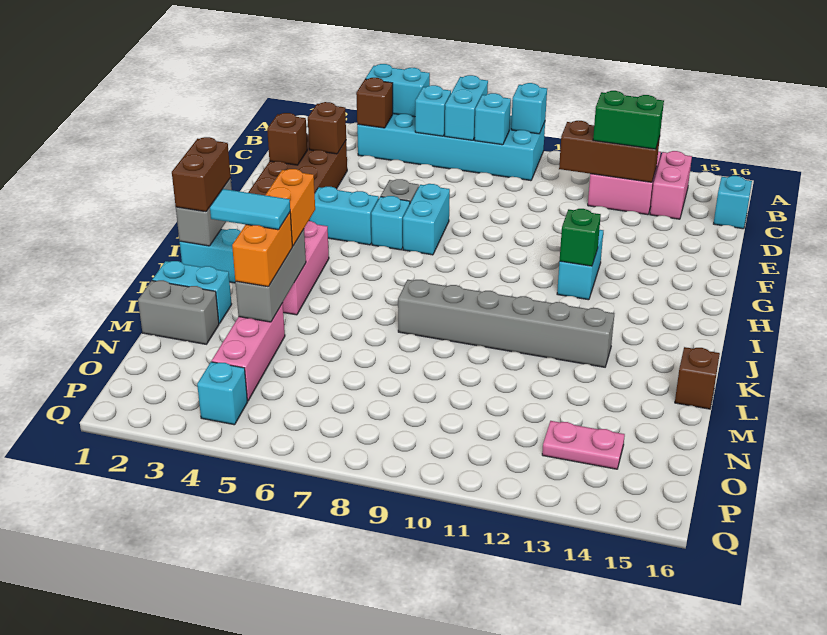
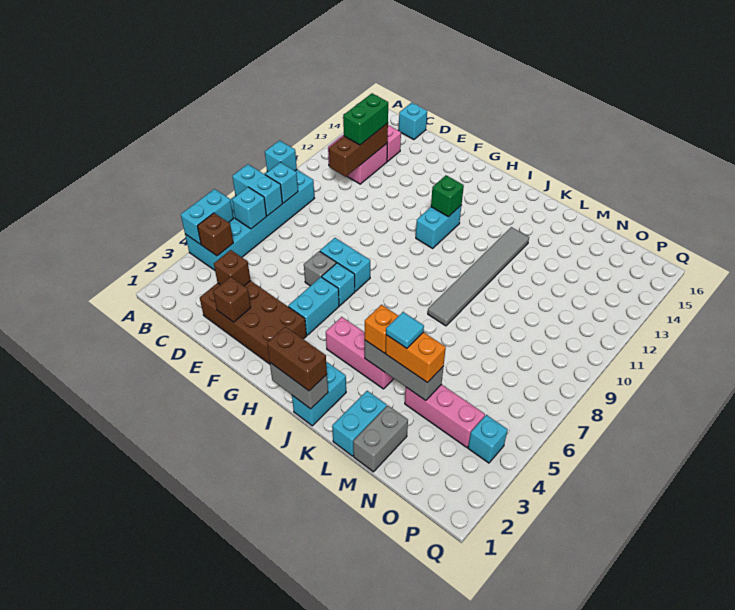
cyan 1x2 brick [557,230,604,300] -> cyan 1x2 brick turned to [416,205,462,248]
orange 1x2 brick [266,169,315,246] -> orange 1x1 brick [365,305,398,353]
grey 1x6 brick [398,280,614,367] -> grey 1x6 tile [428,227,529,326]
cyan 1x2 tile [210,189,290,230] -> cyan 1x1 tile [386,312,424,348]
brown 1x1 brick [675,347,720,409] -> none
pink 1x2 plate [542,421,625,469] -> none

